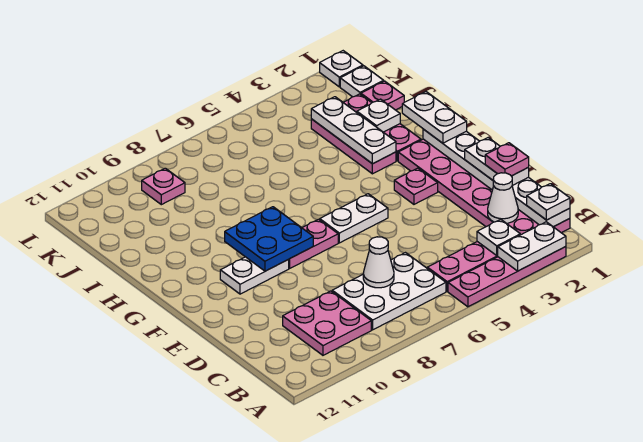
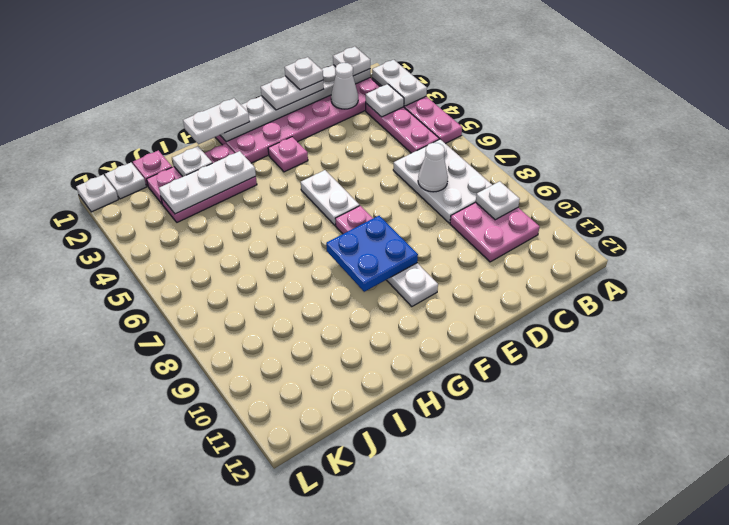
none -> white 1x1 plate [476,181,520,220]
pink 1x1 plate [485,143,529,176] -> white 1x1 plate [285,57,323,90]
pink 1x1 plate [142,168,185,205] -> none

